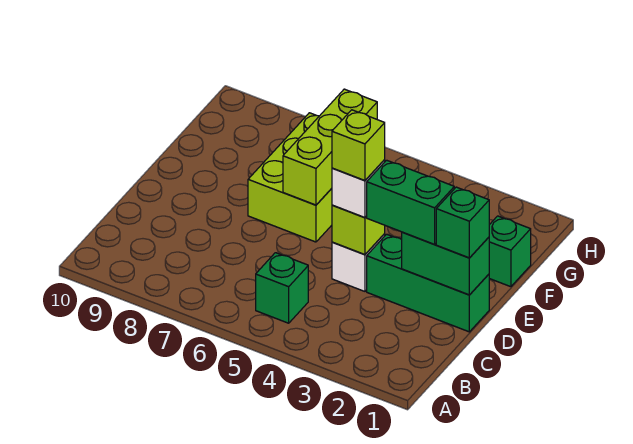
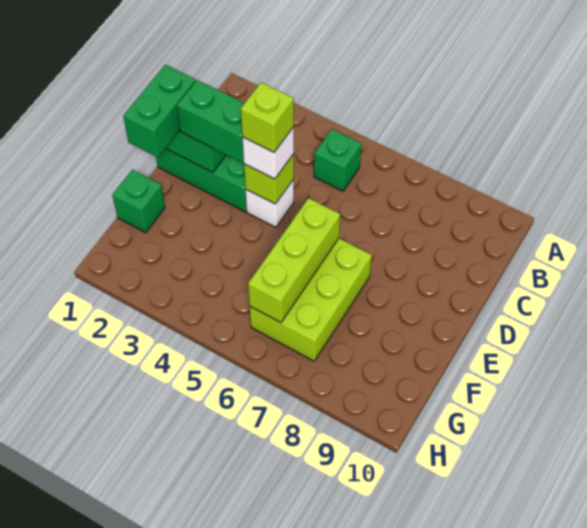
green 1x1 brick [436,187,489,258] -> green 1x2 brick [123,65,196,157]

